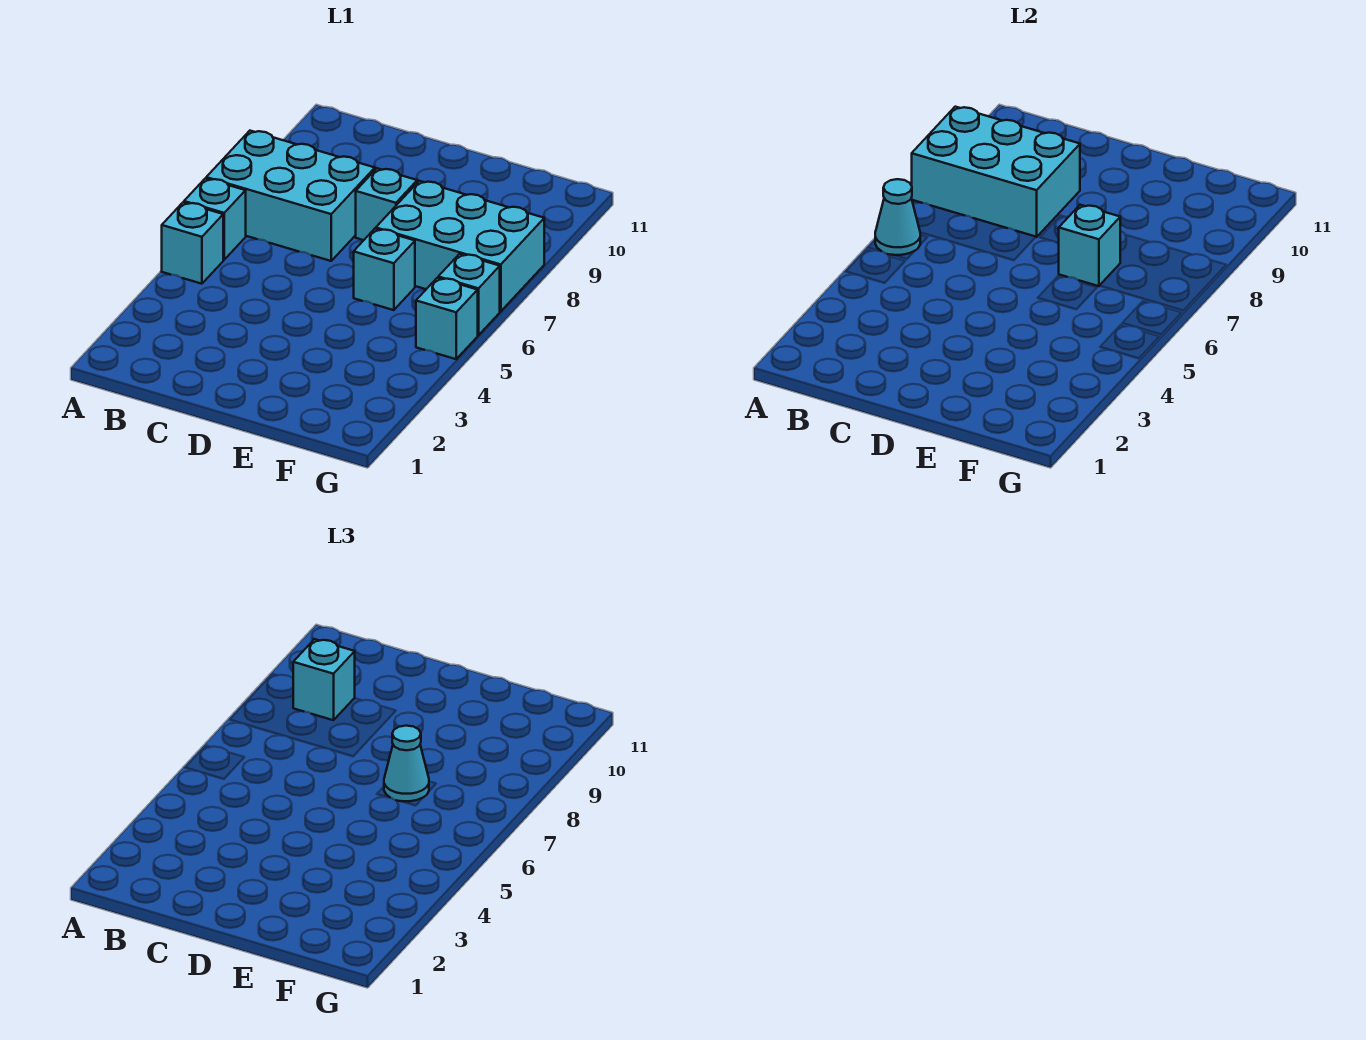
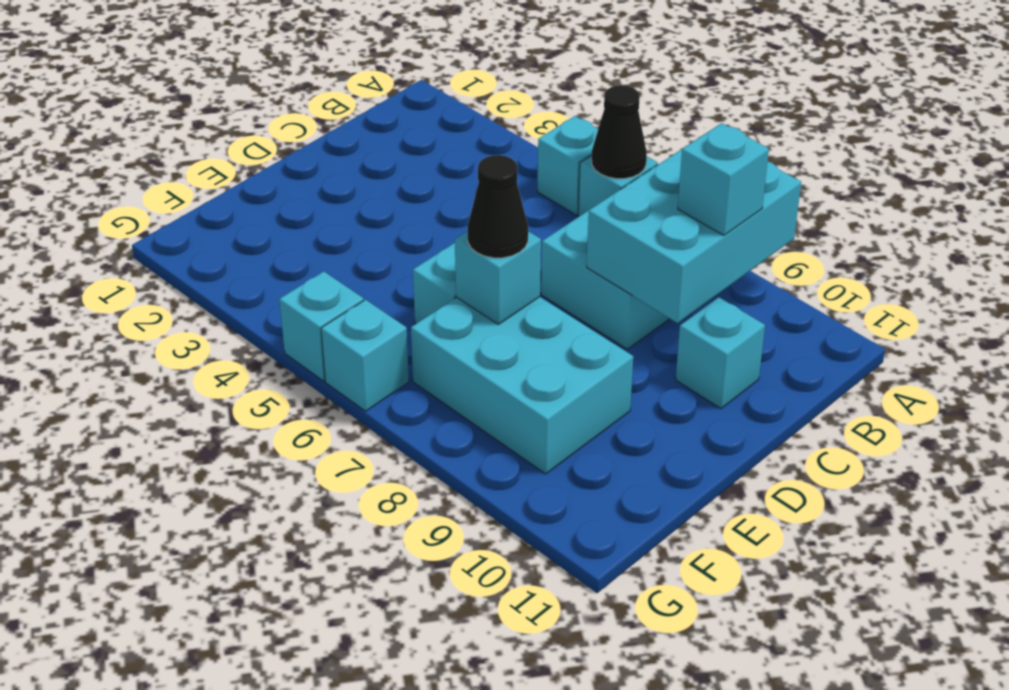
cyan 1x1 cone [875,179,920,255] -> black 1x1 cone [592,85,647,179]
cyan 1x1 brick [356,168,417,240] -> cyan 1x1 brick moved to [676,297,765,409]
cyan 2x3 brick [376,181,544,311] -> cyan 2x3 brick turned to [411,297,633,474]
cyan 1x1 cone [384,726,429,801] -> black 1x1 cone [468,155,528,258]

